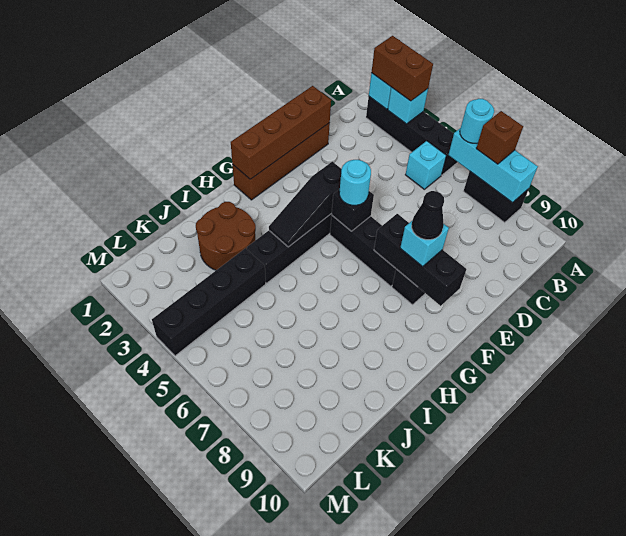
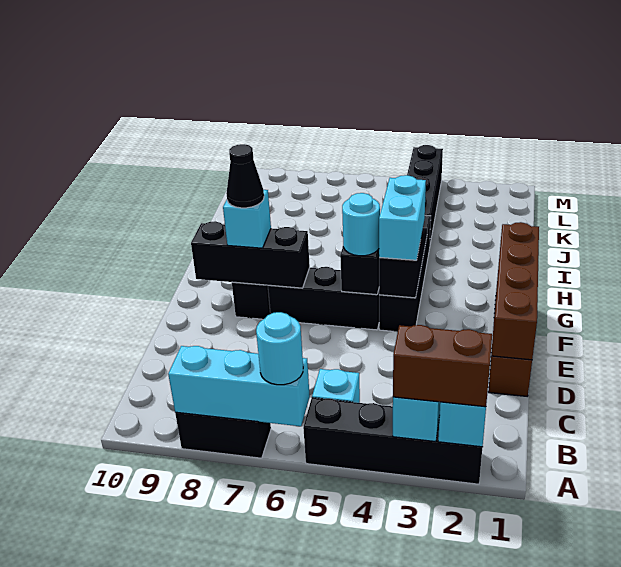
brown 1x1 brick [476,111,523,164] -> none
none -> cyan 1x2 brick [379,175,426,260]
brown 2x2 round brick [196,202,256,270] -> none

